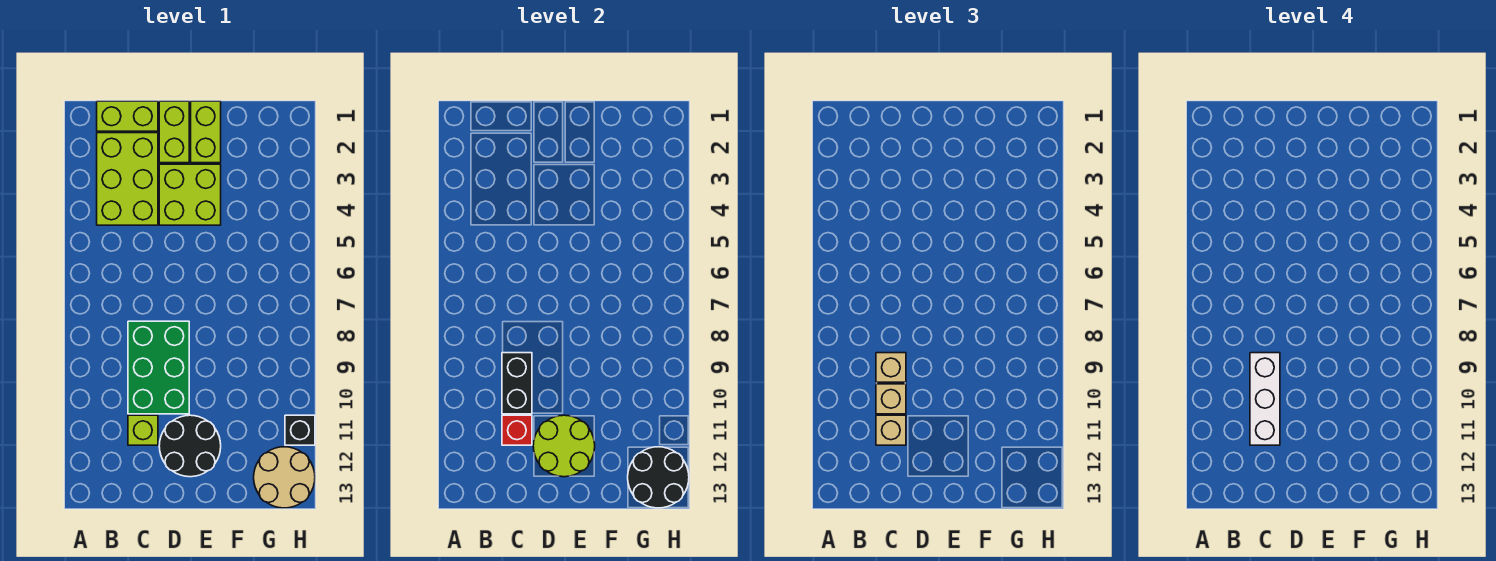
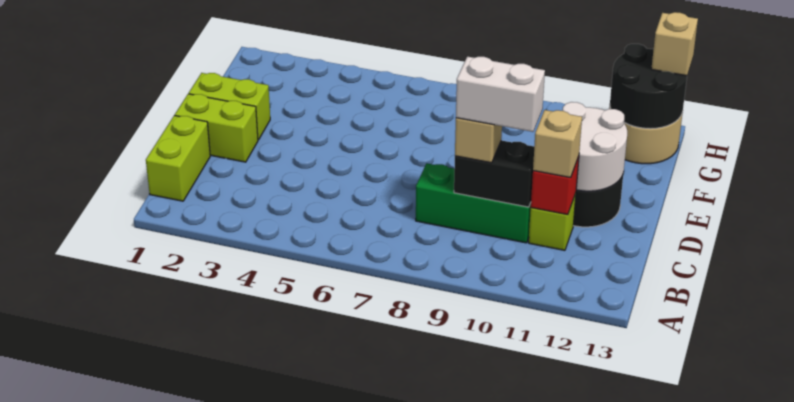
lime 2x3 brick [97,133,158,225] -> none
green 2x3 brick [128,321,189,414] -> green 1x3 brick [416,163,531,243]
white 1x3 brick [1250,353,1280,445] -> white 1x2 brick [456,57,545,132]
tan 1x1 brick [876,384,906,414] -> tan 1x1 brick moved to [651,12,698,76]
lime 2x2 brick [159,164,221,225] -> none
lime 2x2 round brick [533,415,595,477] -> white 2x2 round brick [563,102,627,191]
black 1x1 brick [285,415,315,445] -> none

